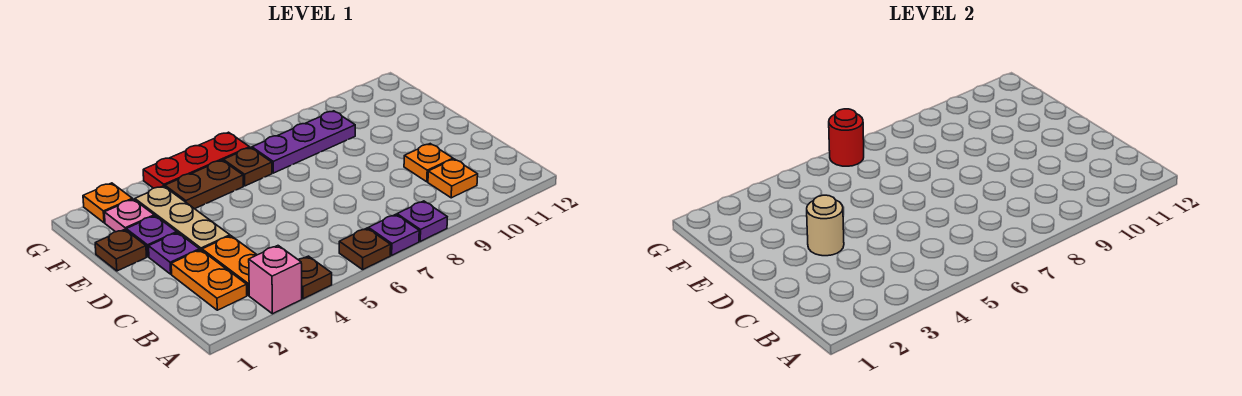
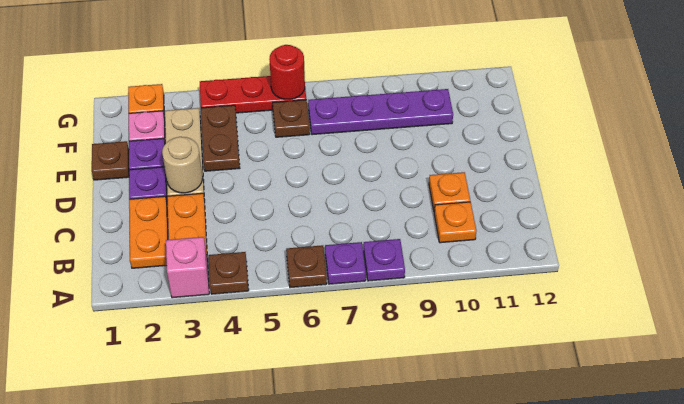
brown 1x2 plate [165,160,243,209] -> brown 1x2 plate turned to [201,105,240,171]
purple 1x3 plate [252,111,355,173] -> purple 1x4 plate [308,89,453,135]

